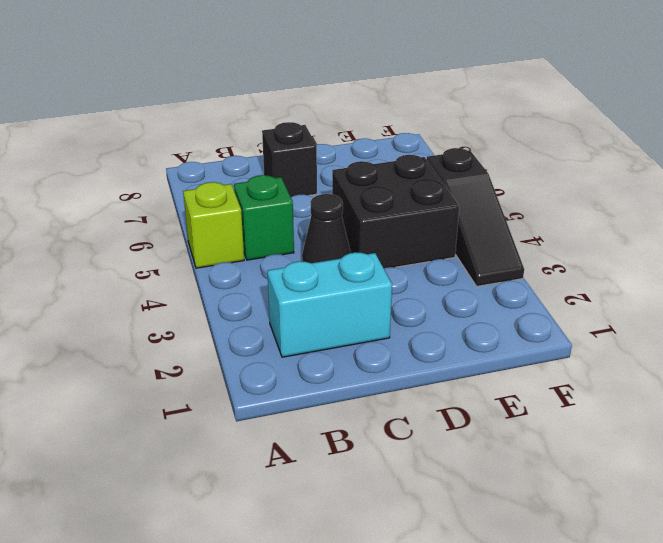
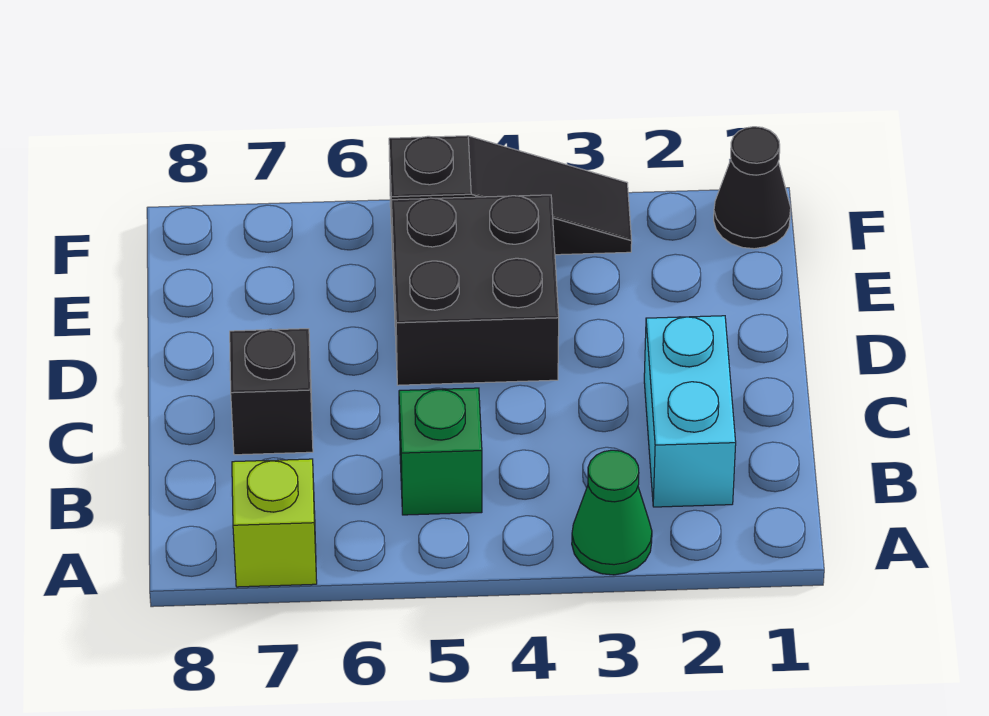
none -> green 1x1 cone [572,450,652,575]
lime 1x1 brick [183,182,244,268] -> lime 1x1 brick moved to [232,459,317,587]
black 1x1 cone [302,194,351,263] -> black 1x1 cone moved to [714,127,791,249]

